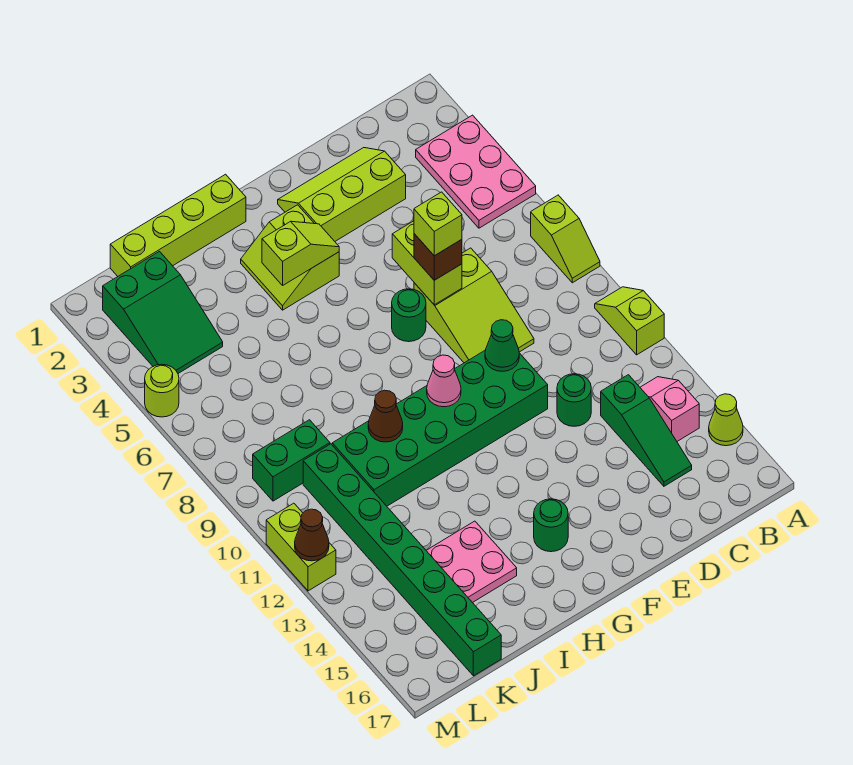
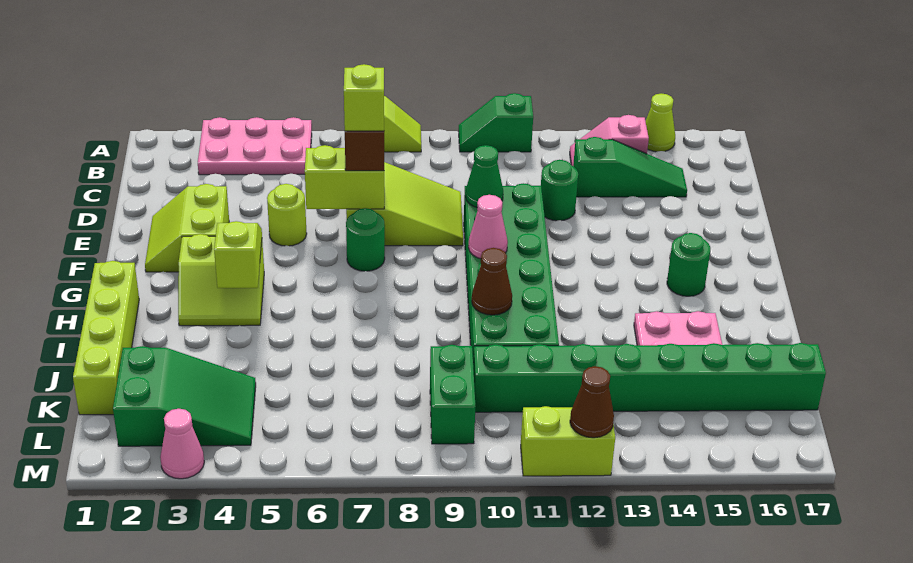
lime 1x2 slope [595,287,664,355] -> green 1x2 slope [459,93,533,152]
lime 2x3 slope [278,148,406,241] -> lime 2x2 slope [145,184,229,272]
none -> pink 1x1 cone [160,409,204,479]
lime 1x1 round brick [145,364,179,417] -> lime 1x1 round brick moved to [267,184,307,246]

